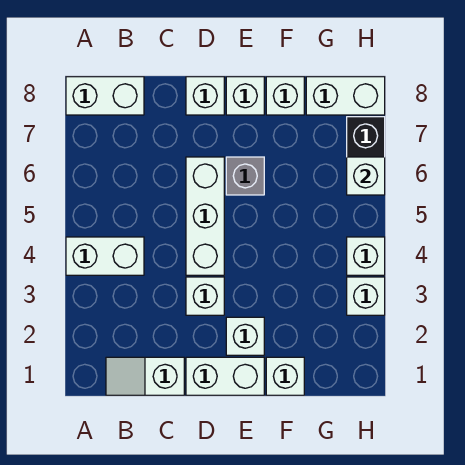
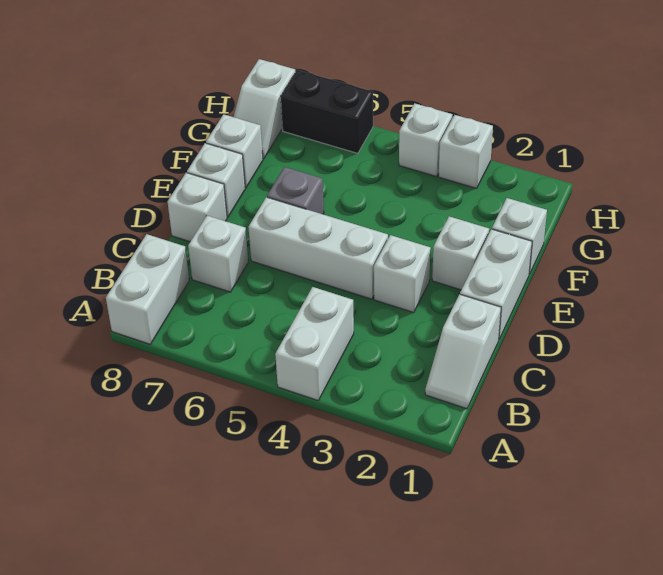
white 1x2 brick [306,77,385,115] -> white 1x2 slope [234,59,295,159]
white 1x1 brick [347,157,385,195] -> white 1x1 brick moved to [188,216,248,292]

